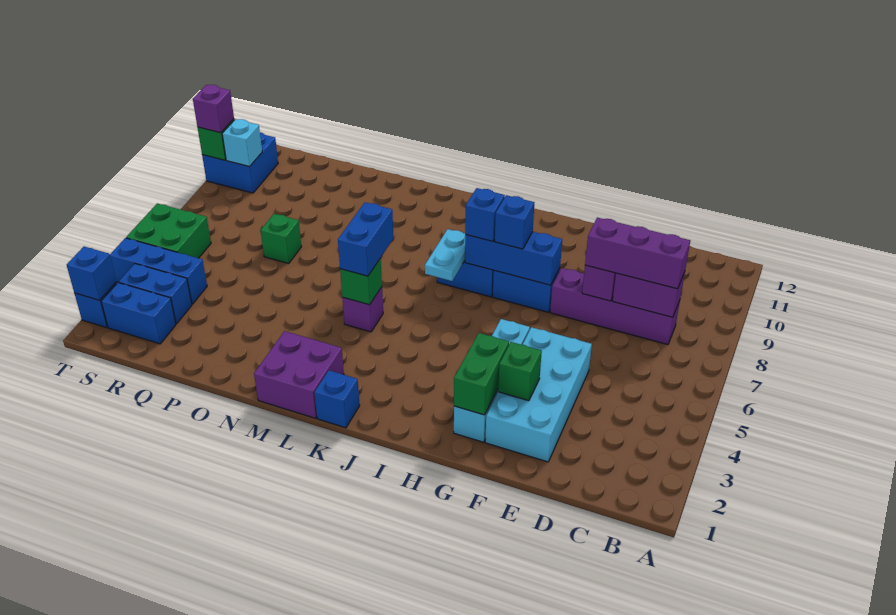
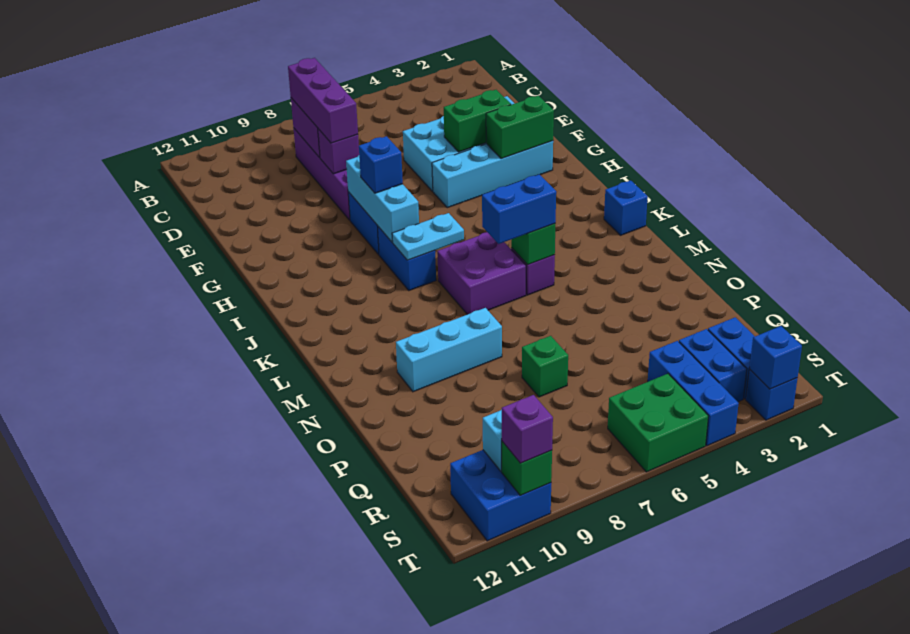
green 1x1 brick [498,342,542,401] -> green 1x2 brick [444,90,511,152]
blue 1x3 brick [465,232,562,285] -> cyan 1x3 brick [346,155,419,242]
blue 1x1 brick [465,188,505,241] -> none
purple 2x2 brick [254,331,344,418] -> purple 2x2 brick moved to [437,232,526,314]
none -> cyan 1x3 brick [396,308,502,392]

